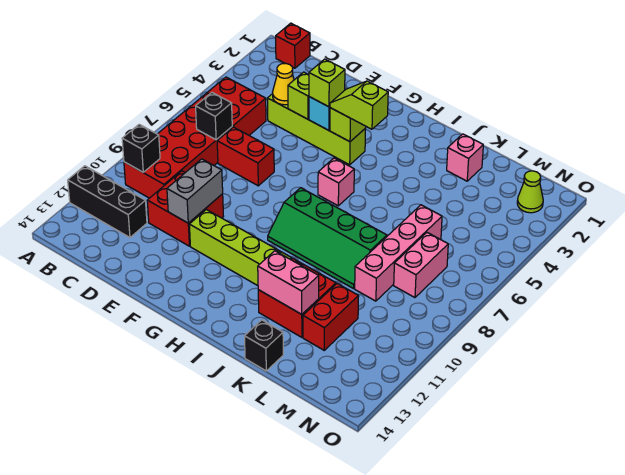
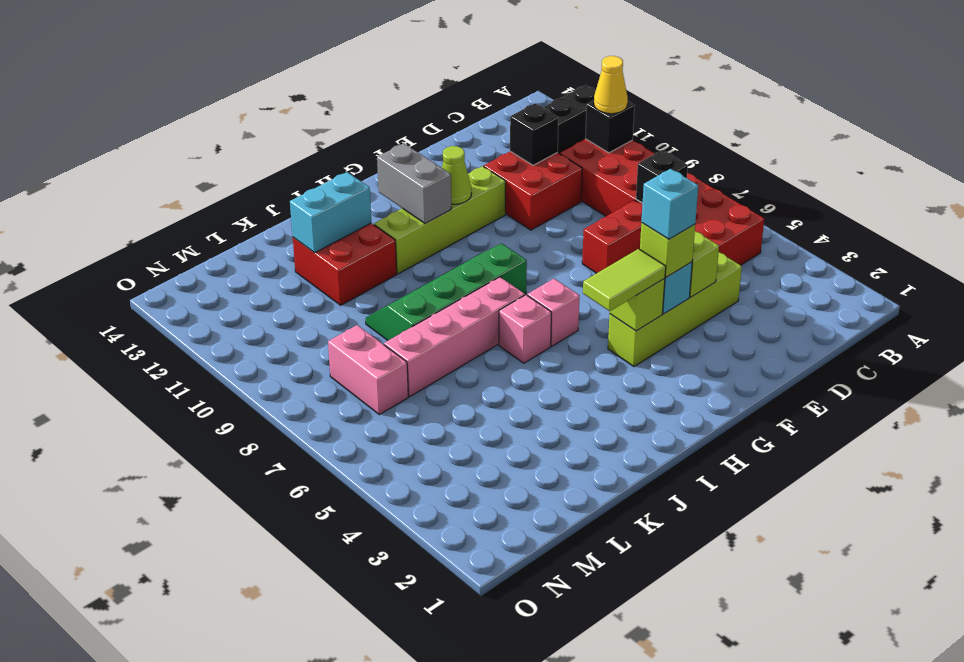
red 1x1 brick [276,23,310,68] -> none
yellow 1x1 cone [273,64,294,105] -> yellow 1x1 cone moved to [594,56,628,114]
grey 1x2 brick [167,159,223,223] -> grey 1x2 brick moved to [377,143,451,224]
none -> cyan 1x1 brick [641,169,698,239]
lime 1x2 slope [330,81,388,129] -> lime 1x2 tile [583,249,666,311]
pink 1x2 brick [258,251,319,314] -> cyan 1x2 brick [290,172,371,253]
pink 1x1 brick [447,134,483,181] -> pink 1x1 brick moved to [499,295,551,363]
black 1x1 brick [244,320,283,371] -> black 1x1 brick moved to [510,103,558,165]
pink 1x4 brick [355,205,442,301] -> pink 1x4 brick turned to [384,277,525,397]
red 1x2 brick [303,284,359,350] -> none
lime 1x1 cone [517,171,543,213] -> lime 1x1 cone moved to [442,146,471,204]

